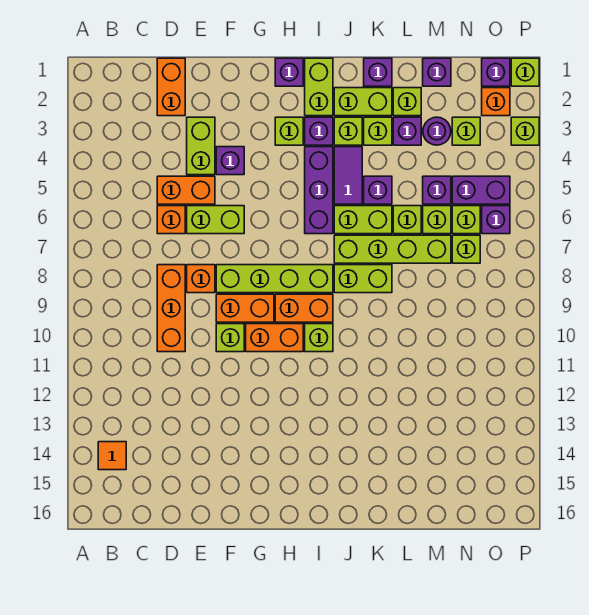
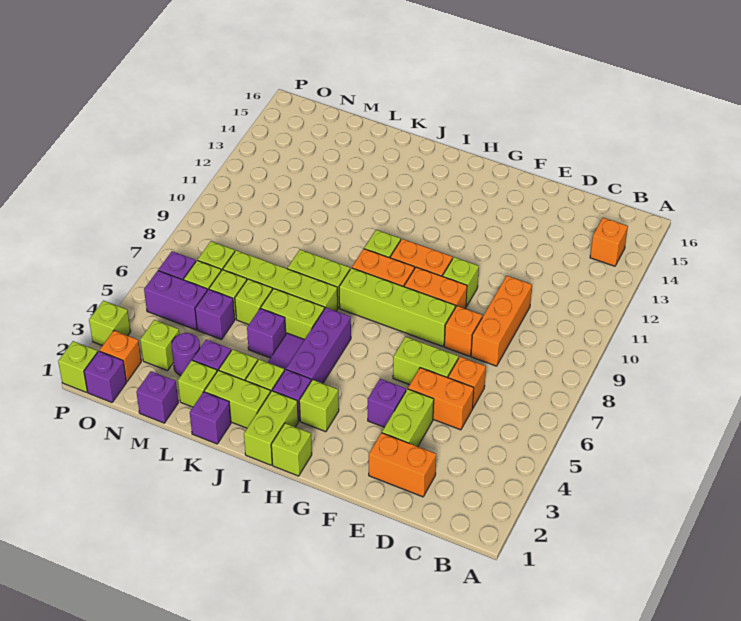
orange 1x1 tile [98,442,126,470] -> orange 1x1 brick [590,218,628,266]
orange 1x2 brick [157,58,185,116] -> orange 1x2 brick turned to [369,433,436,497]
purple 1x1 brick [275,58,303,86] -> lime 1x1 brick [271,423,312,476]

